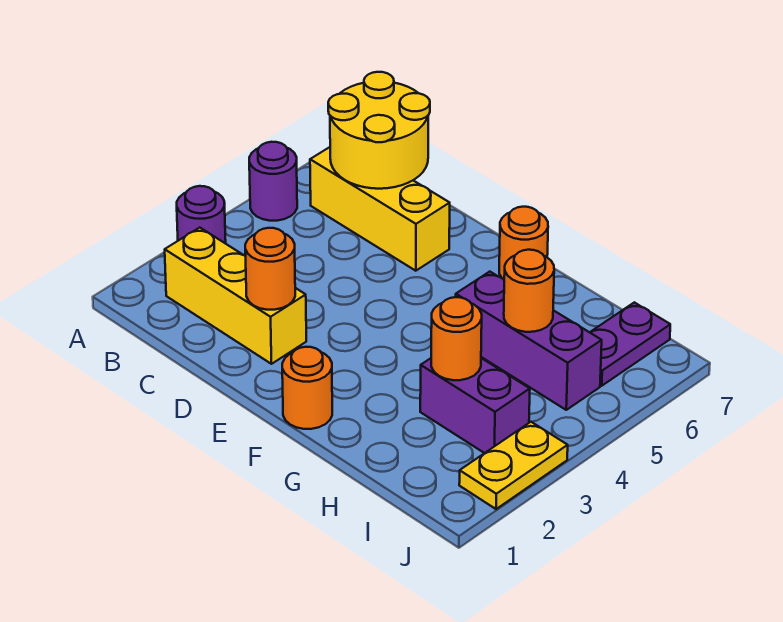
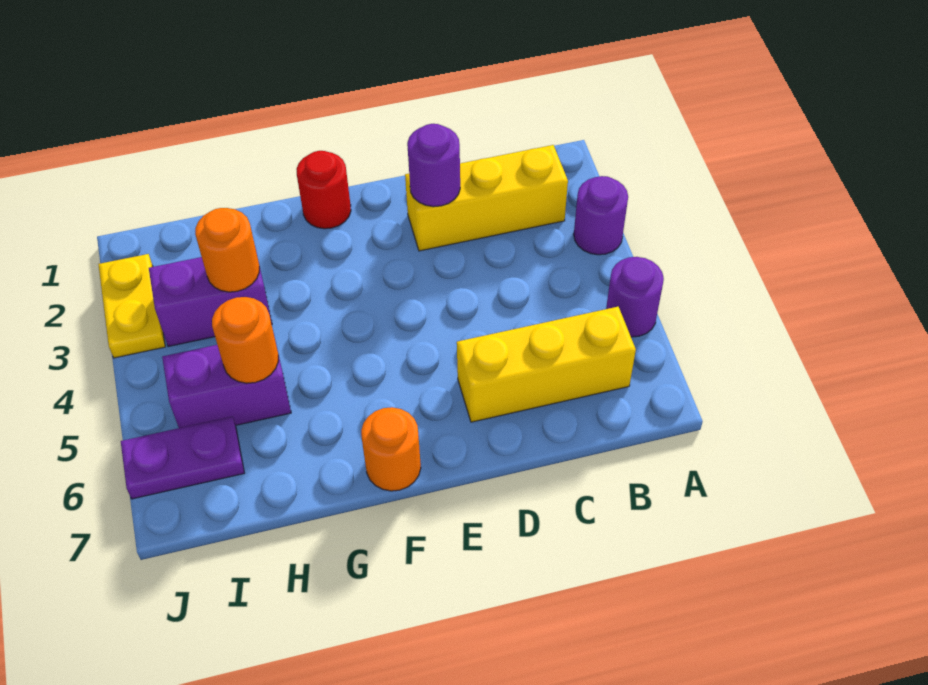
yellow 2x2 round brick [328,72,430,189] -> none
orange 1x1 round brick [245,228,295,310] -> purple 1x1 round brick [407,124,460,207]
orange 1x1 round brick [282,347,332,429] -> red 1x1 round brick [297,151,351,229]
purple 1x3 brick [456,272,602,410] -> purple 1x2 brick [162,345,291,428]
purple 1x2 plate [590,302,670,386] -> purple 1x2 plate turned to [121,416,244,499]

